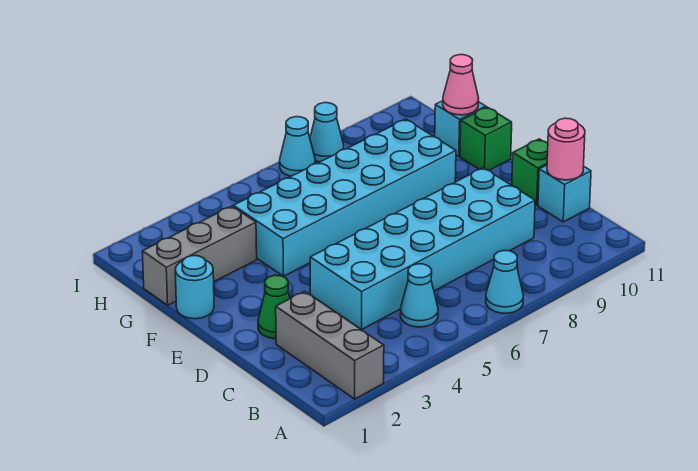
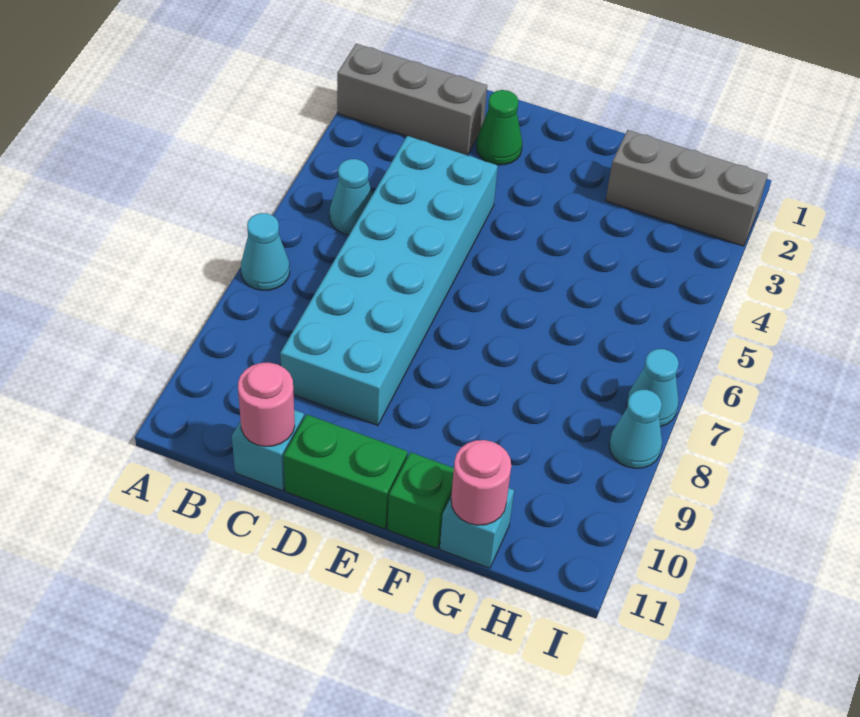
green 1x1 brick [512,139,548,205] -> green 1x2 brick [283,414,408,529]
cyan 1x1 round brick [175,256,214,319] -> none
cyan 2x6 brick [233,119,456,276] -> none
grey 1x3 brick [142,206,257,305] -> grey 1x3 brick turned to [606,130,768,246]
pink 1x1 cone [443,55,479,115] -> pink 1x1 round brick [451,440,511,525]

